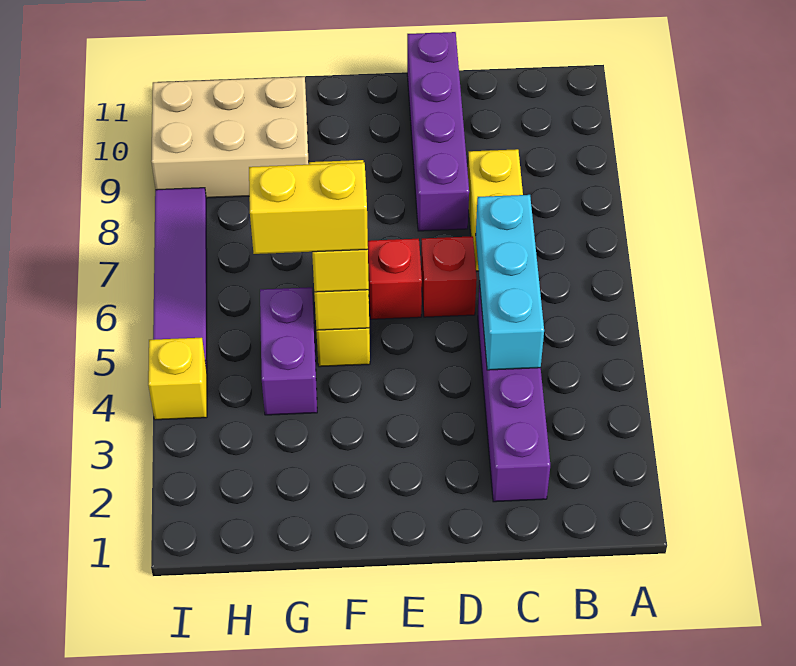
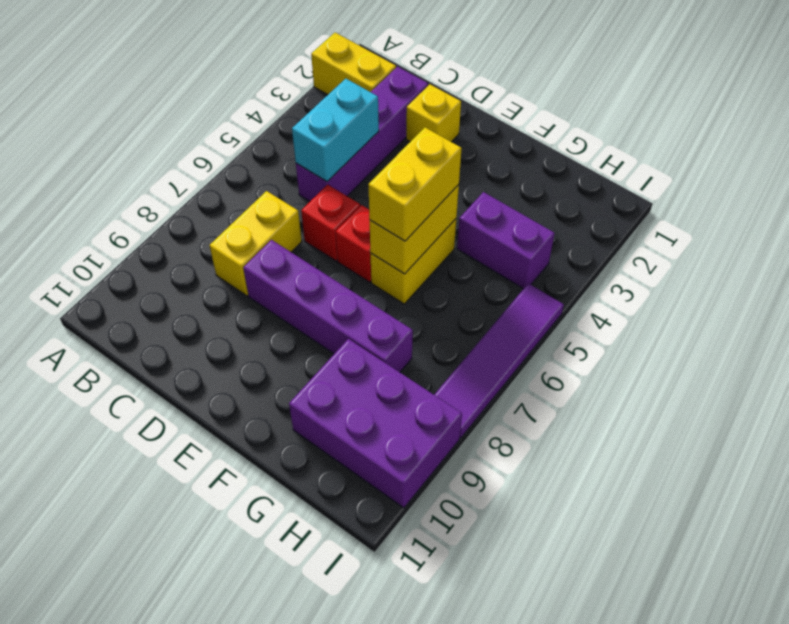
cyan 1x3 brick [475,195,544,370] -> cyan 1x2 brick [292,79,379,182]
purple 1x4 brick [407,32,469,231] -> purple 1x4 brick turned to [243,240,413,372]
yellow 1x2 brick [249,162,368,254] -> yellow 1x2 brick moved to [311,33,396,95]
purple 1x2 brick [260,287,317,415] -> purple 1x2 brick turned to [457,192,555,289]
tan 2x3 brick [151,77,309,198] -> purple 2x3 brick [289,339,462,508]
yellow 1x1 brick [148,338,207,420] -> yellow 1x1 brick moved to [406,84,461,142]

